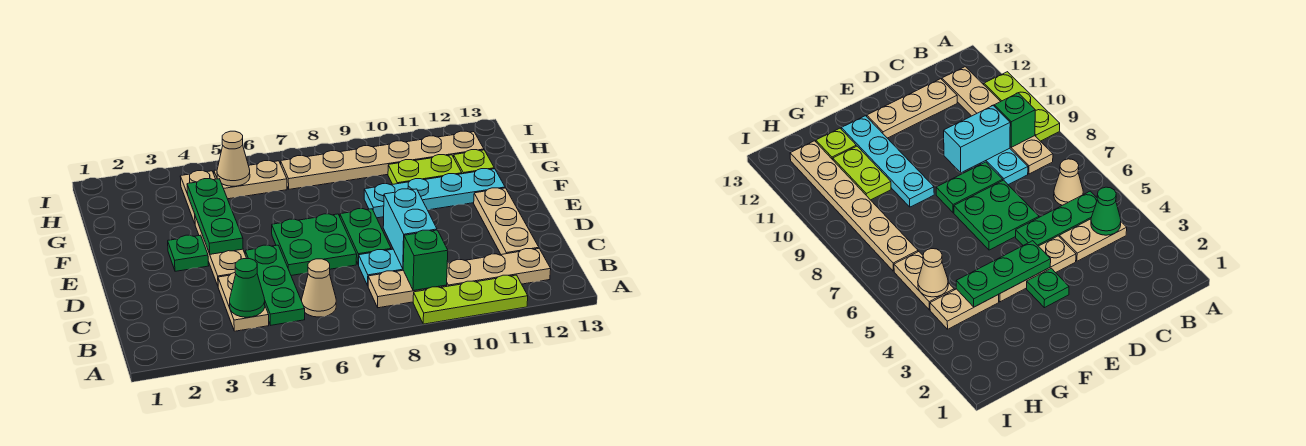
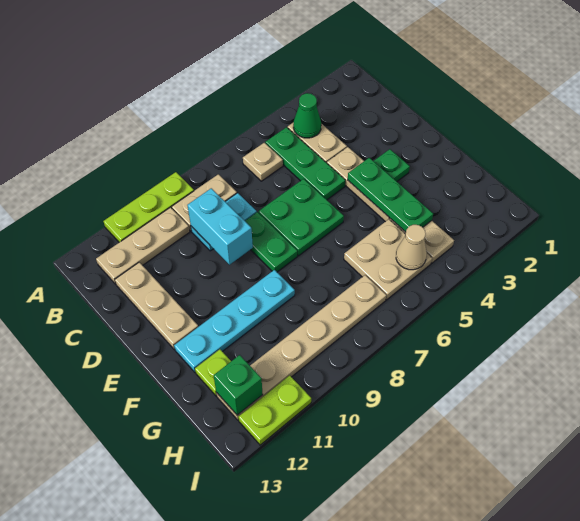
tan 1x1 cone [302,259,336,317] -> tan 1x1 plate [243,143,283,181]
green 1x1 brick [403,230,448,291] -> green 1x1 brick moved to [214,355,263,415]
lime 1x2 plate [388,155,462,184] -> lime 1x2 plate moved to [238,375,311,445]
tan 1x2 plate [214,161,287,199] -> tan 2x2 plate [344,219,432,300]

